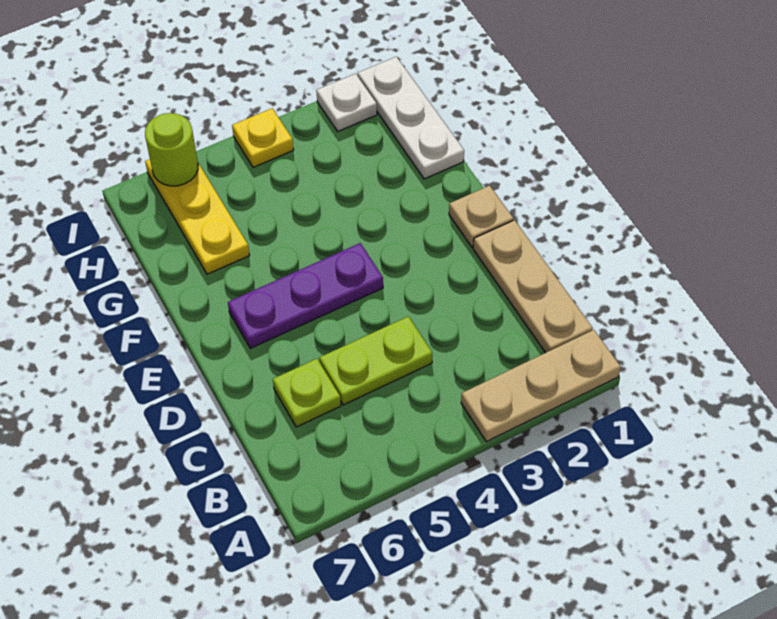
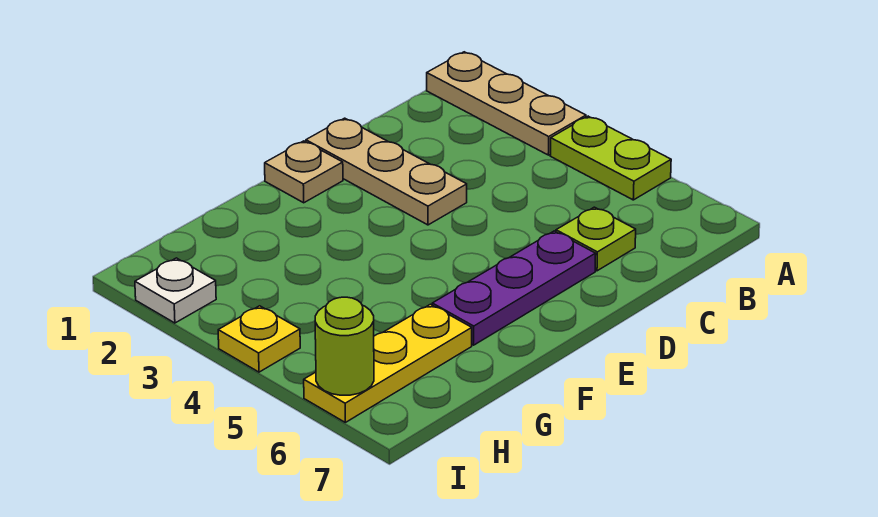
tan 1x3 plate [473,220,593,353] -> tan 1x3 plate turned to [306,118,467,225]
lime 1x2 plate [320,316,432,405] -> lime 1x2 plate moved to [550,116,671,200]
purple 1x3 plate [228,243,383,348] -> purple 1x3 plate turned to [432,231,596,345]
white 1x3 plate [358,57,464,179] -> none

